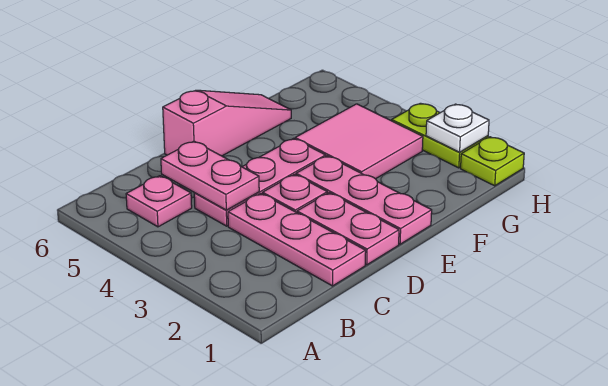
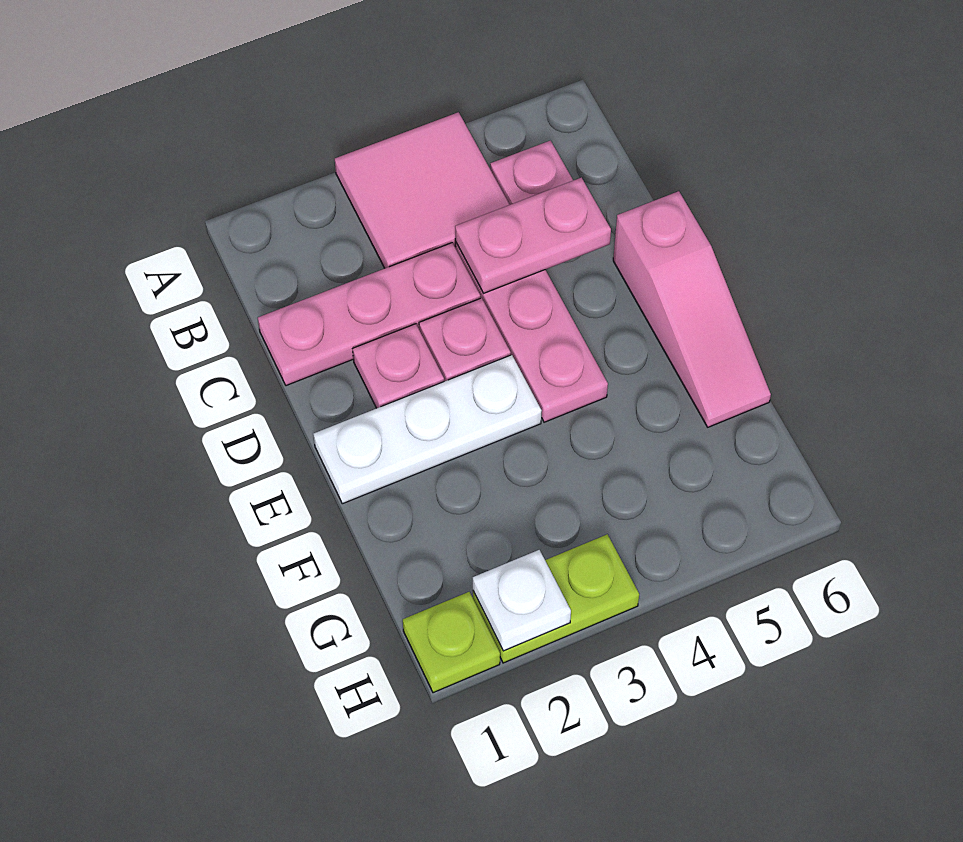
pink 1x2 plate [297,193,399,265] -> pink 1x1 plate [353,324,444,408]
pink 1x3 plate [296,156,432,244] -> white 1x3 plate [313,355,542,504]
pink 2x2 tile [295,104,423,179] -> pink 2x2 tile moved to [335,112,510,268]

